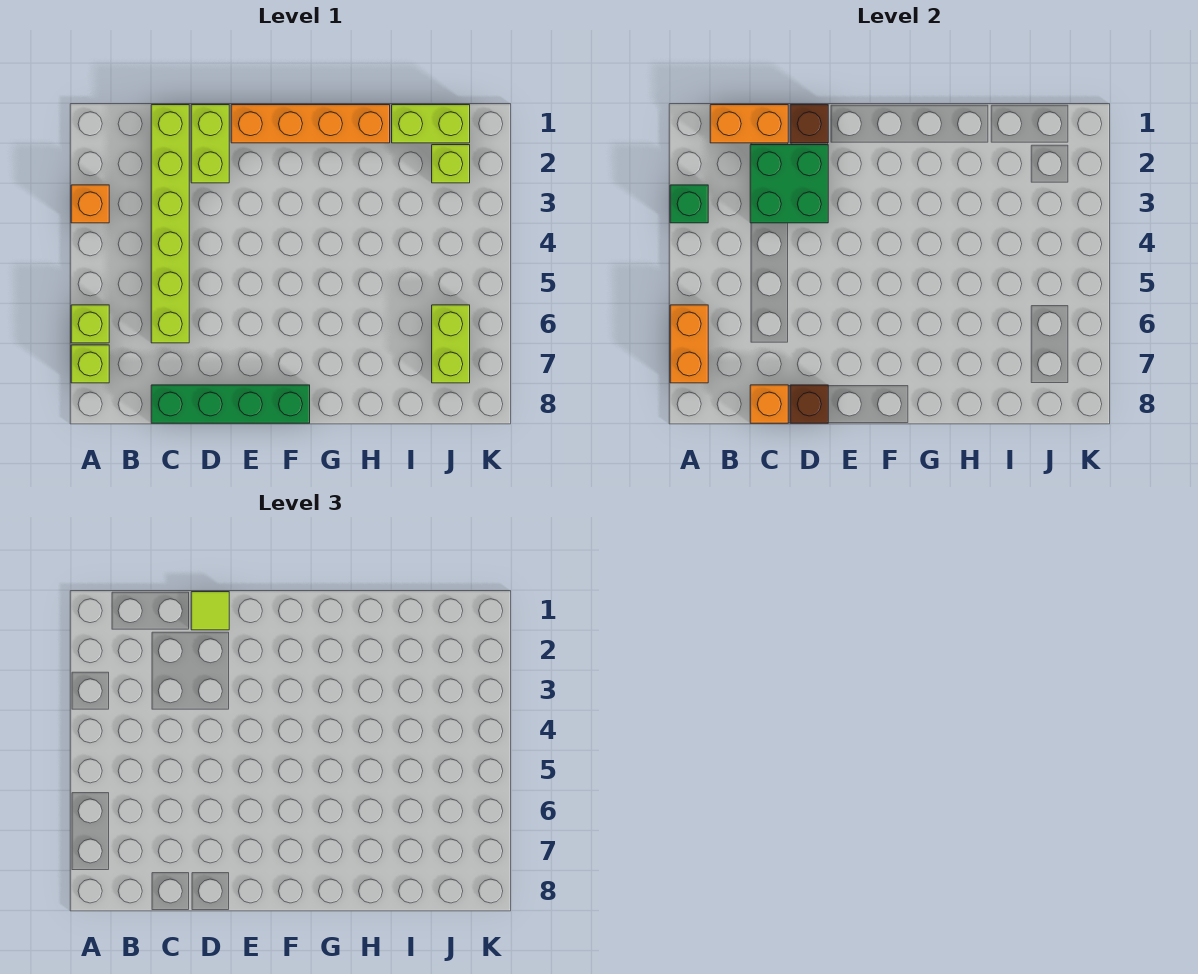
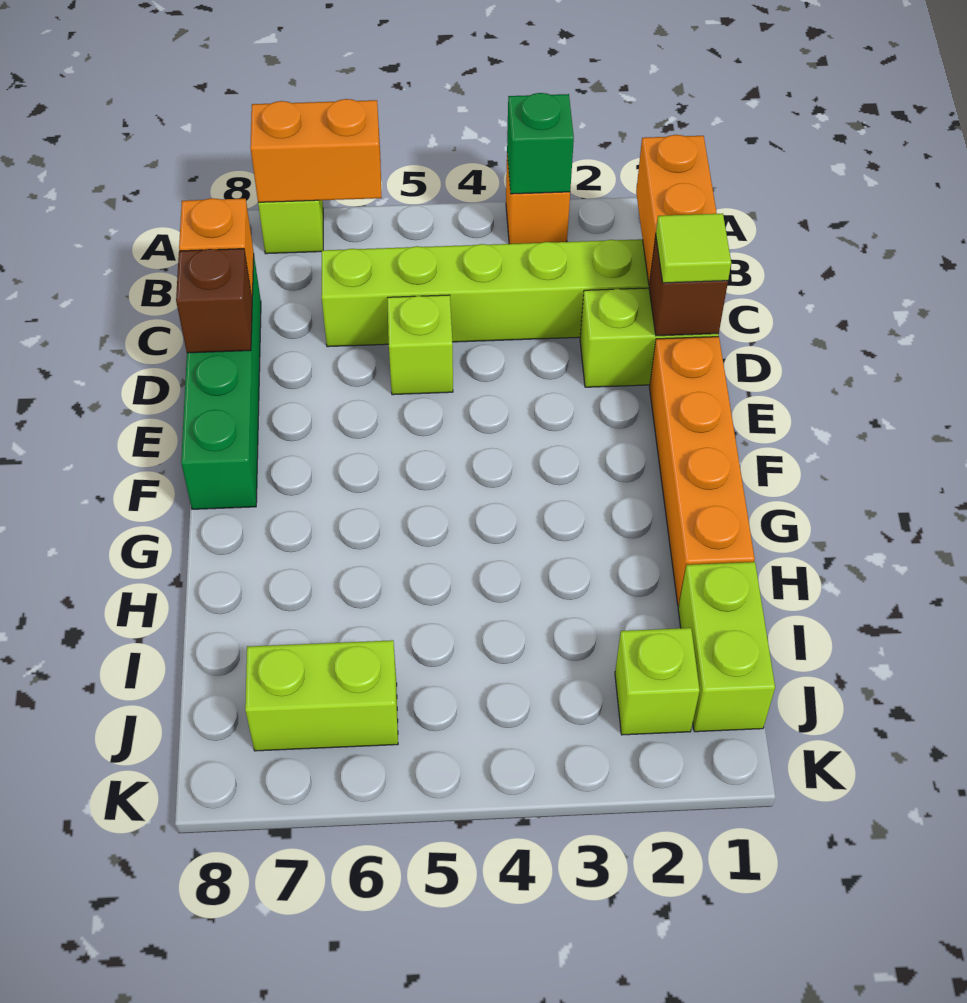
lime 1x1 brick [71,305,109,343] -> lime 1x1 brick moved to [387,295,453,395]
green 2x2 brick [750,145,828,223] -> none

